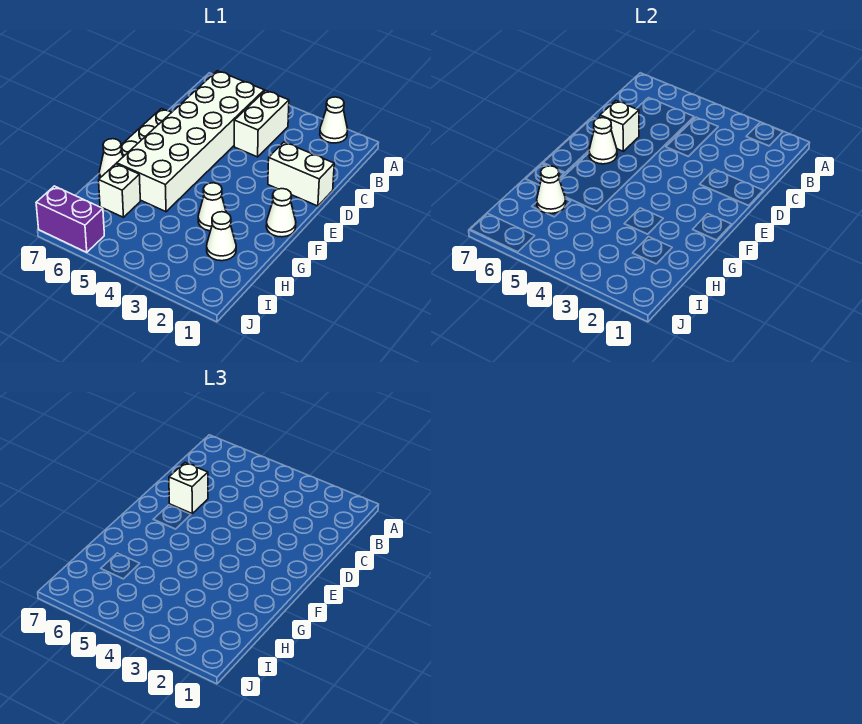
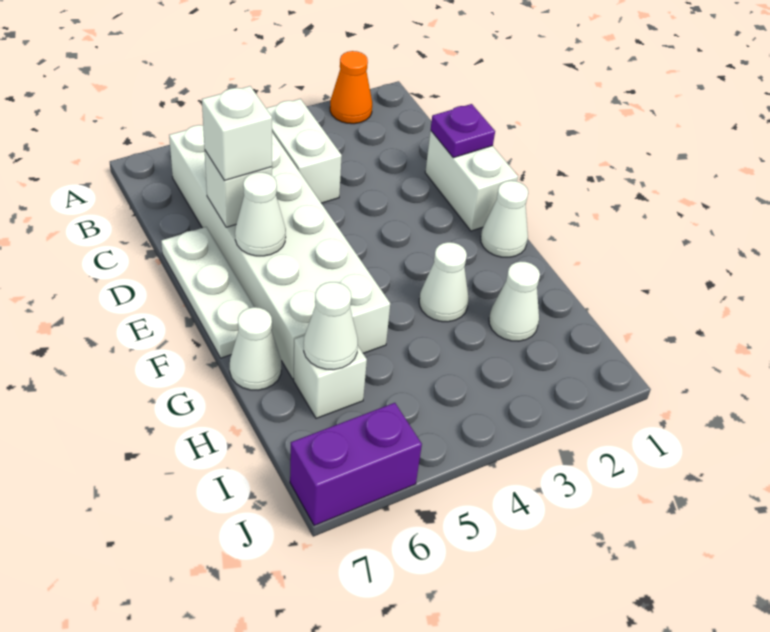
white 1x1 cone [320,97,348,143] -> orange 1x1 cone [330,51,372,124]
white 1x2 brick [268,142,334,206] -> white 1x2 brick turned to [425,131,518,231]
none -> purple 1x1 plate [431,104,495,158]

